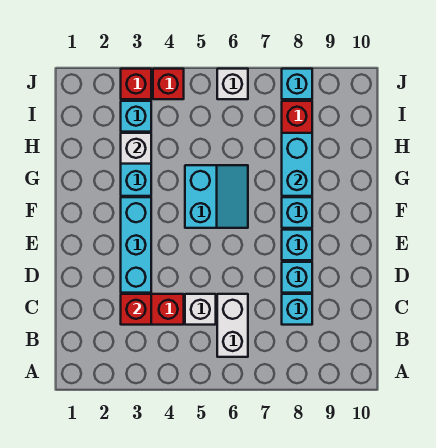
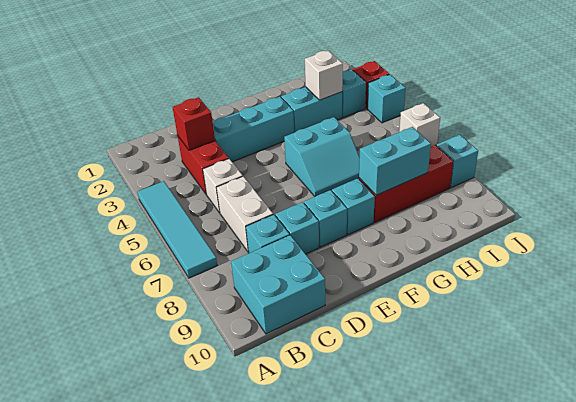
none -> cyan 1x4 tile [137,181,217,278]
white 1x2 brick [217,294,248,357] -> white 1x2 brick turned to [216,176,273,252]
none -> cyan 2x2 brick [231,235,325,334]
red 1x1 brick [153,69,184,99] -> cyan 1x1 brick [367,74,406,123]

